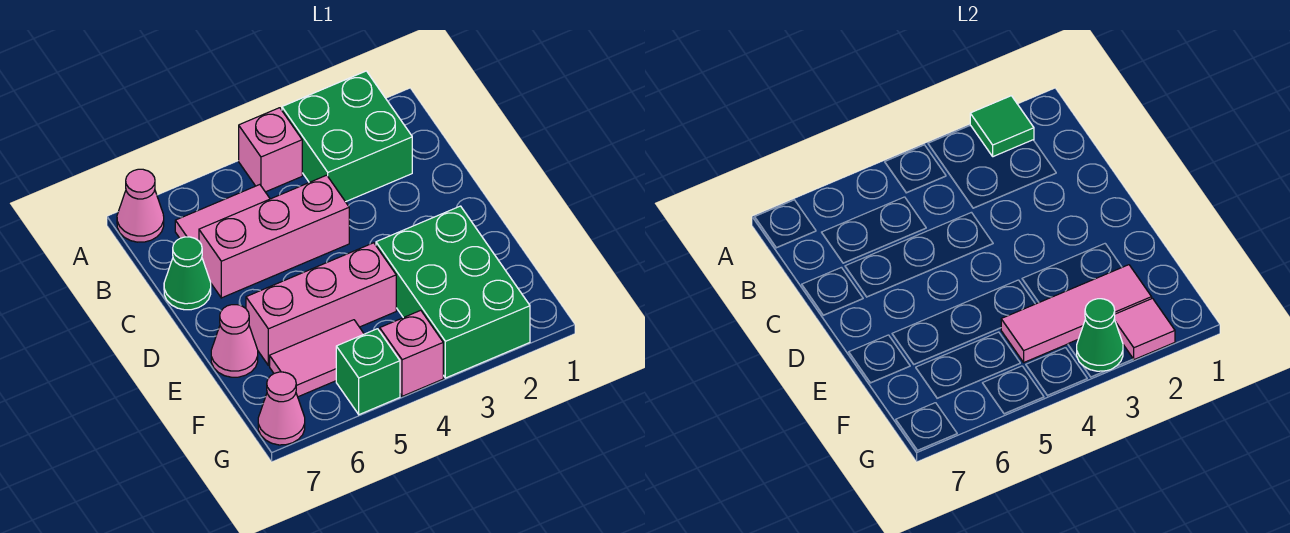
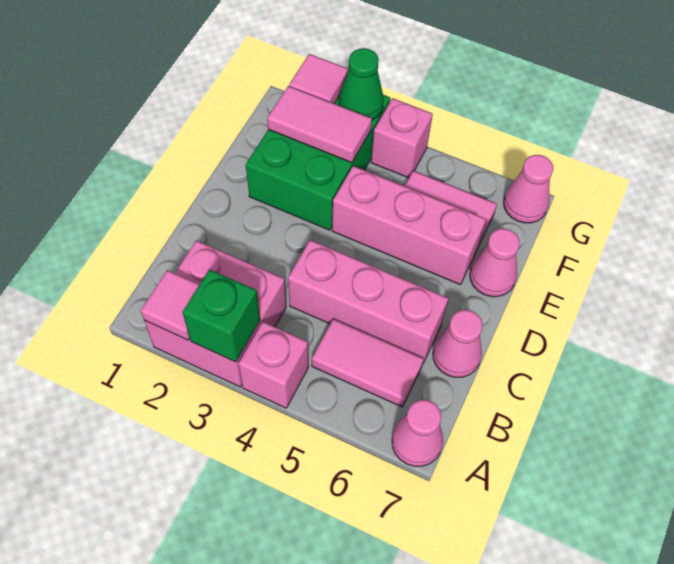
green 2x2 brick [282,71,412,202] -> pink 2x2 brick [144,241,286,387]
green 1x1 tile [970,96,1034,157] -> pink 1x1 tile [141,270,200,340]
green 1x1 cone [164,237,211,310] -> pink 1x1 cone [433,310,482,377]
pink 1x3 tile [1001,265,1152,362] -> pink 1x2 tile [267,86,372,163]
green 1x1 brick [336,329,400,415] -> green 1x1 brick moved to [183,270,260,362]

